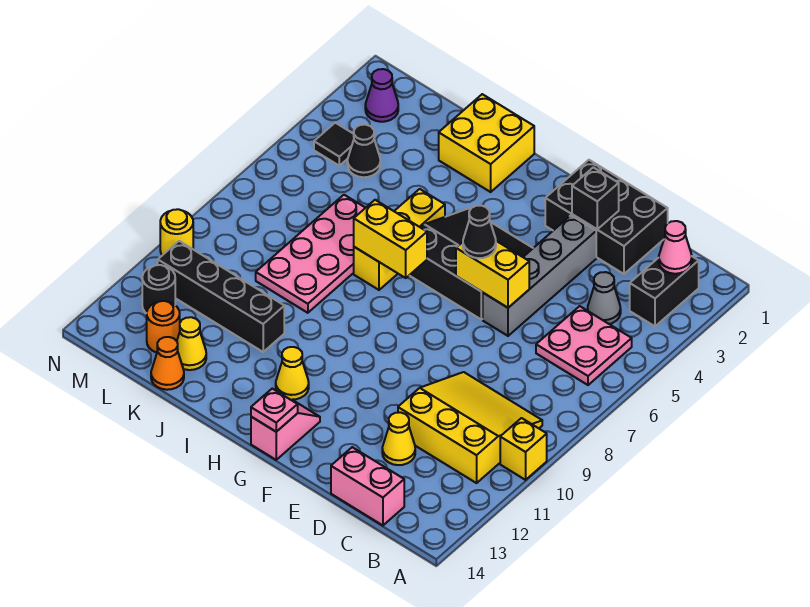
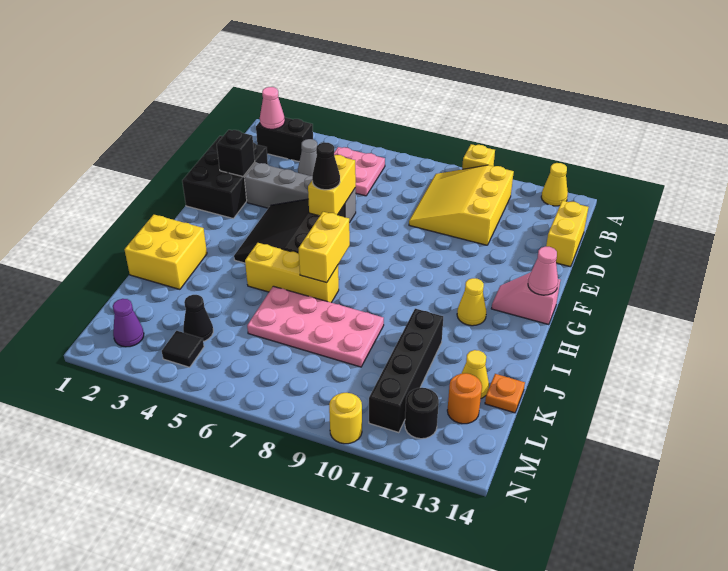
pink 1x2 brick [331,447,404,525] -> yellow 1x2 brick [546,201,588,267]
yellow 1x1 cone [382,412,415,465] -> yellow 1x1 cone moved to [541,163,568,206]
pink 1x1 plate [251,389,298,432] -> pink 1x1 cone [528,246,558,295]
orange 1x1 cone [151,337,184,390] -> orange 1x1 plate [485,374,525,413]

